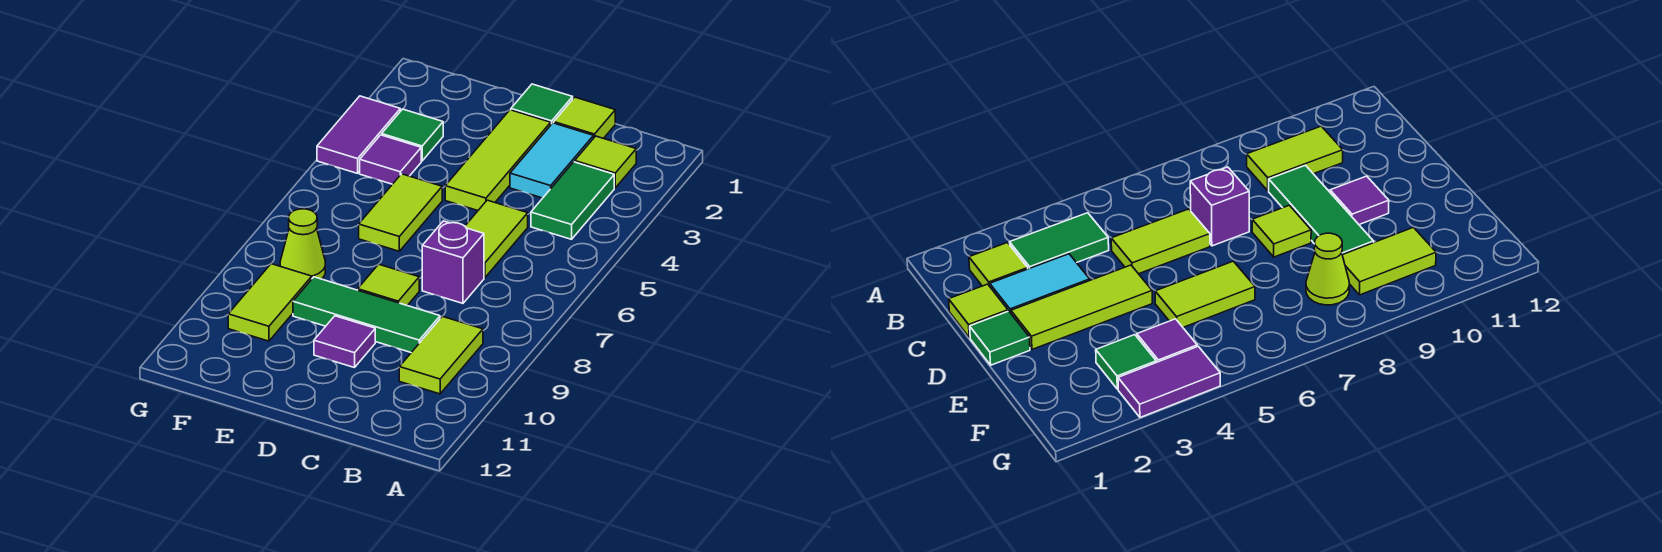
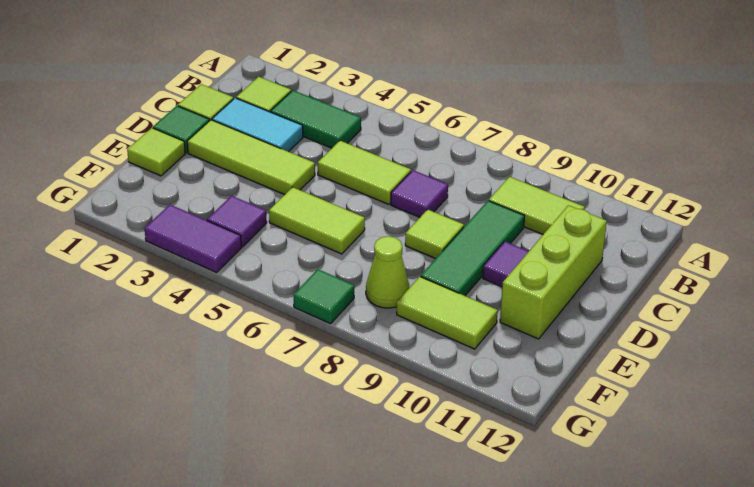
purple 1x1 brick [422,221,484,303] -> purple 1x1 tile [391,170,448,217]
none -> lime 1x3 brick [500,205,607,339]
none -> lime 1x1 tile [127,128,185,176]
green 1x1 tile [382,109,443,161] -> green 1x1 tile moved to [294,269,354,324]

